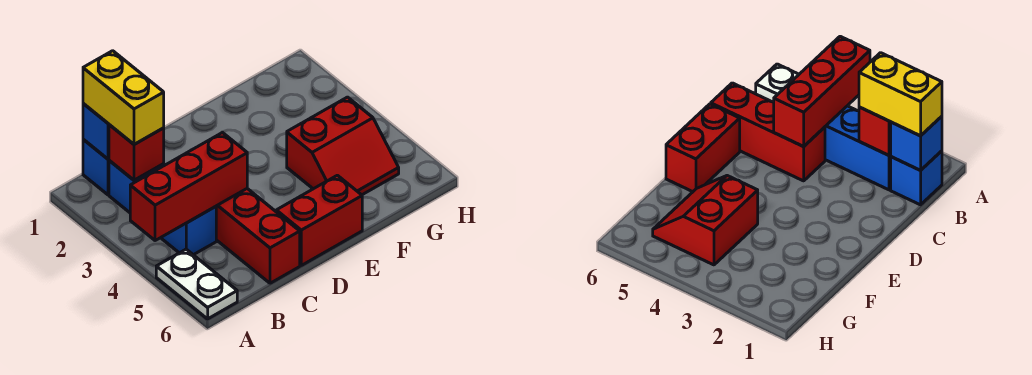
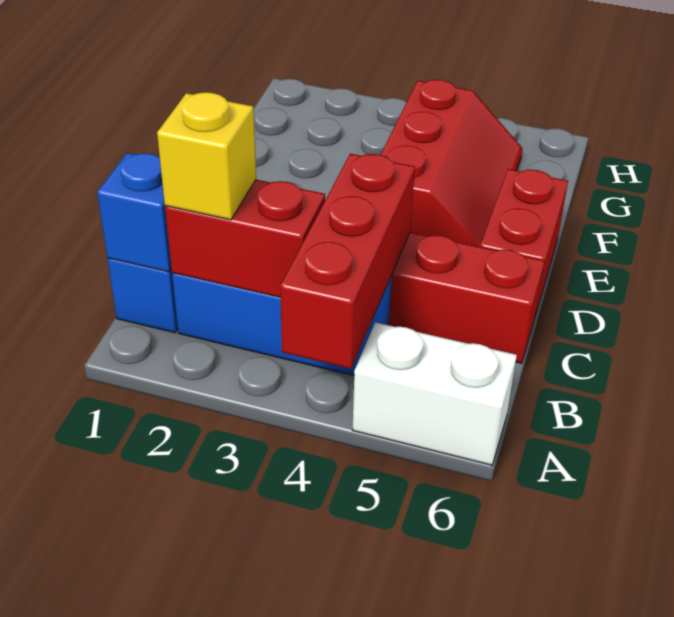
white 1x2 plate [156,249,237,319] -> white 1x2 brick [353,322,517,465]
yellow 1x2 brick [83,51,164,144] -> yellow 1x1 brick [157,92,256,220]
red 1x1 brick [109,125,164,180] -> red 1x2 brick [165,180,325,298]
red 2x2 slope [287,97,399,195] -> red 2x3 slope [381,80,522,247]

